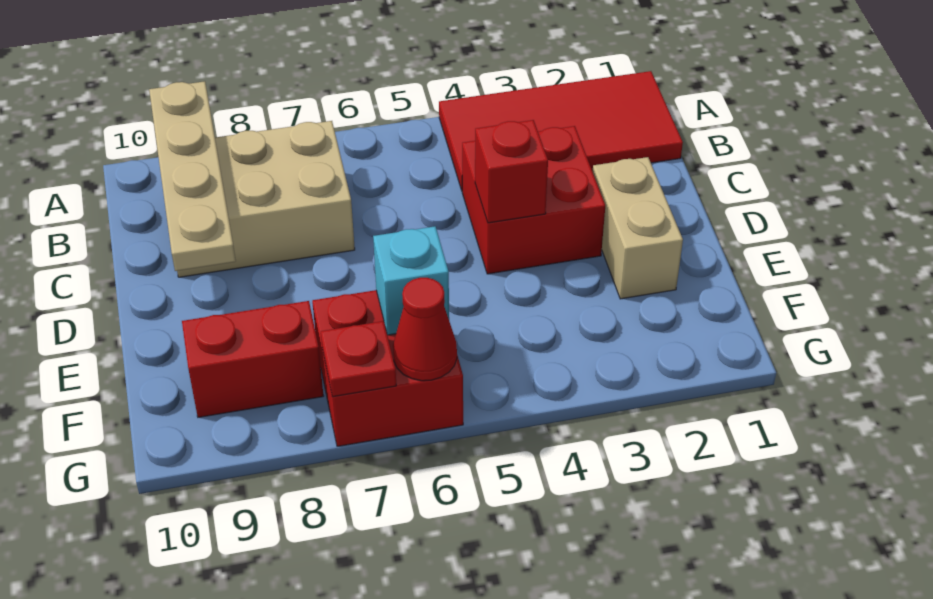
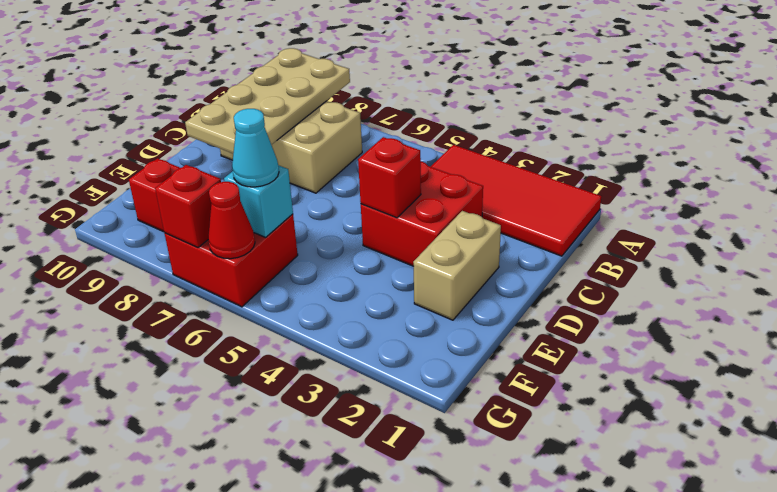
tan 1x4 plate [149,81,236,271] -> tan 2x4 plate [185,48,350,153]
none -> cyan 1x1 cone [232,109,279,187]
red 1x1 plate [321,321,396,397] -> red 1x1 brick [155,165,221,247]

